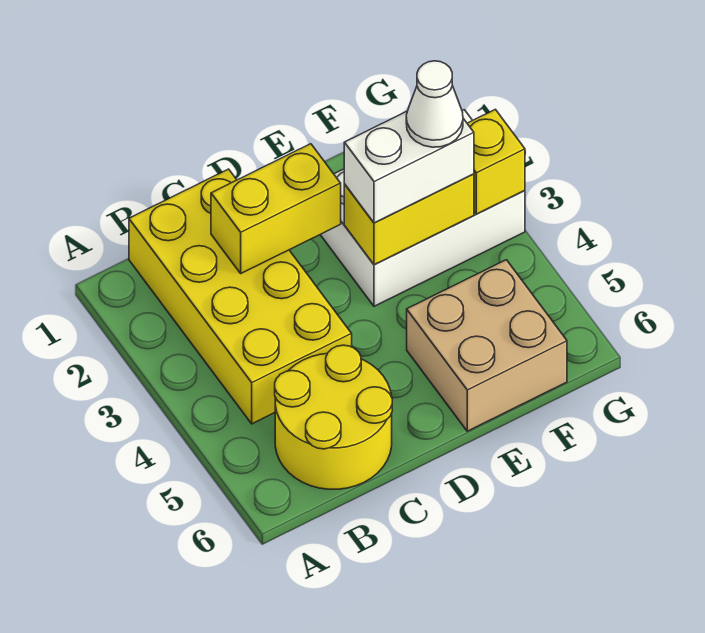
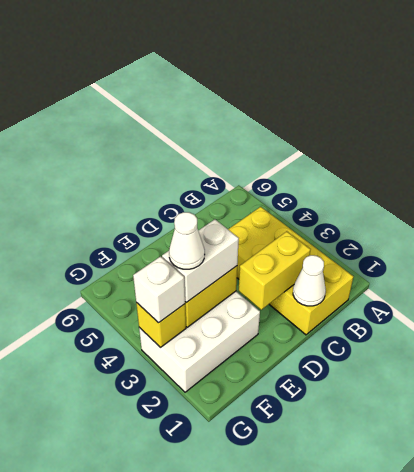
yellow 2x2 round brick [275,345,392,489] -> none
none -> white 1x1 cone [293,255,326,306]
tan 2x2 brick [407,260,567,431] -> none
none -> white 1x1 brick [133,256,185,323]

